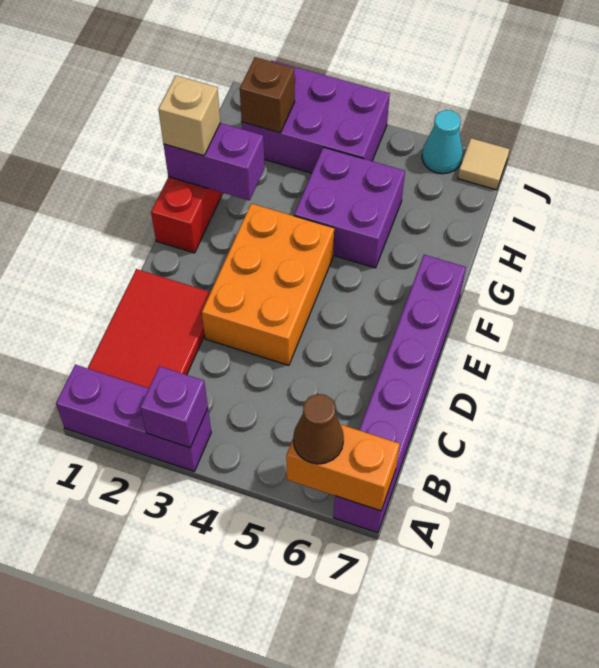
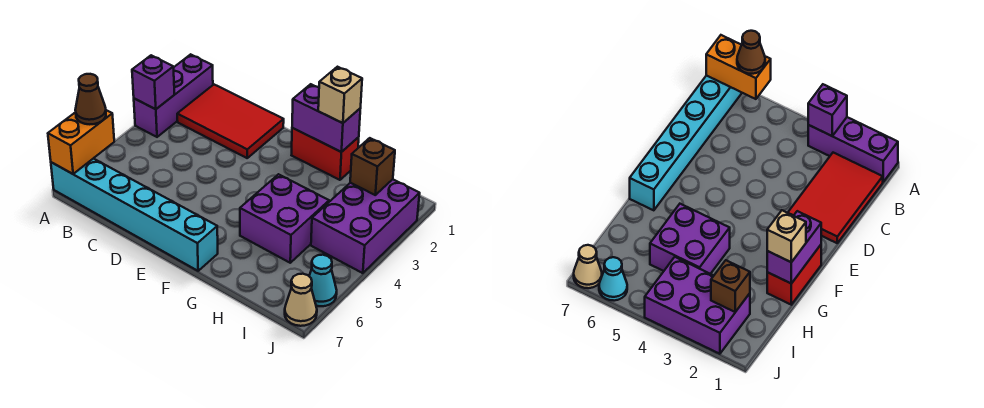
purple 1x6 brick [334,255,466,533] -> cyan 1x6 brick [51,159,218,271]
orange 2x3 brick [202,203,334,365] -> none
purple 1x2 brick [164,123,265,201] -> purple 1x2 brick turned to [292,84,361,152]
tan 1x1 tile [458,138,510,190] -> tan 1x1 cone [285,274,317,326]

